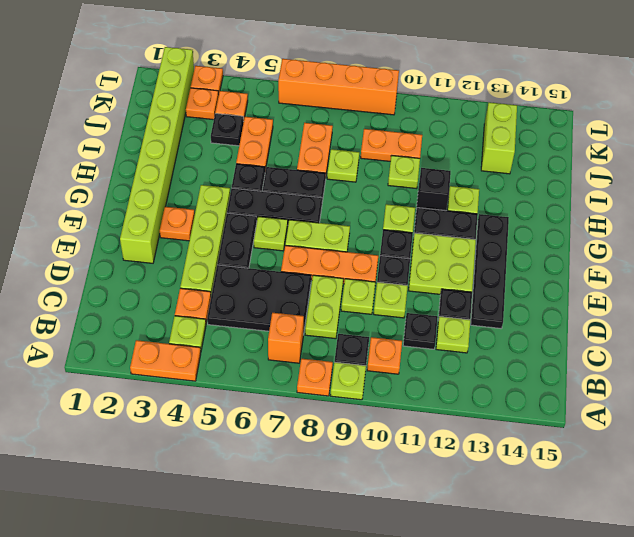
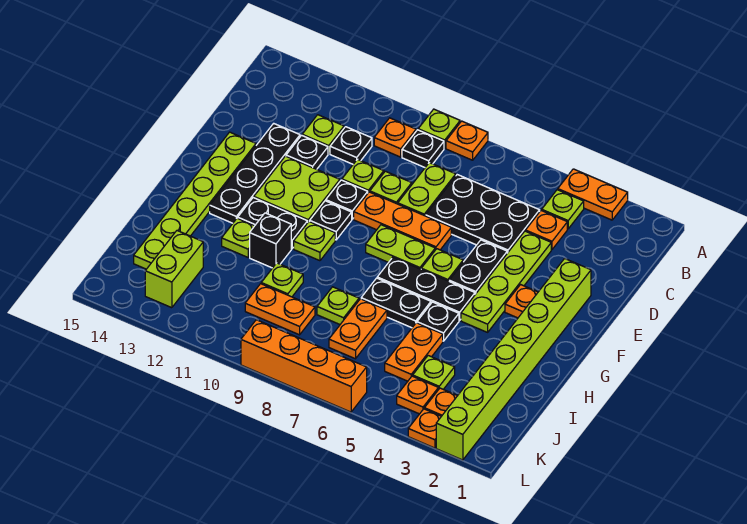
orange 1x1 brick [268,313,304,363] -> none
none -> lime 1x6 plate [134,132,256,269]
black 1x1 plate [211,114,244,146] -> lime 1x1 plate [413,356,455,390]

